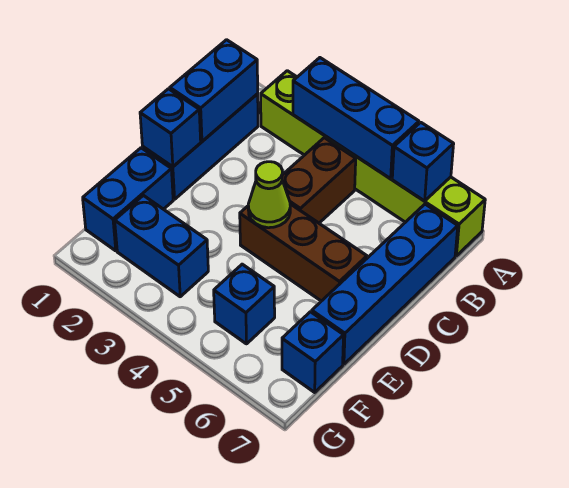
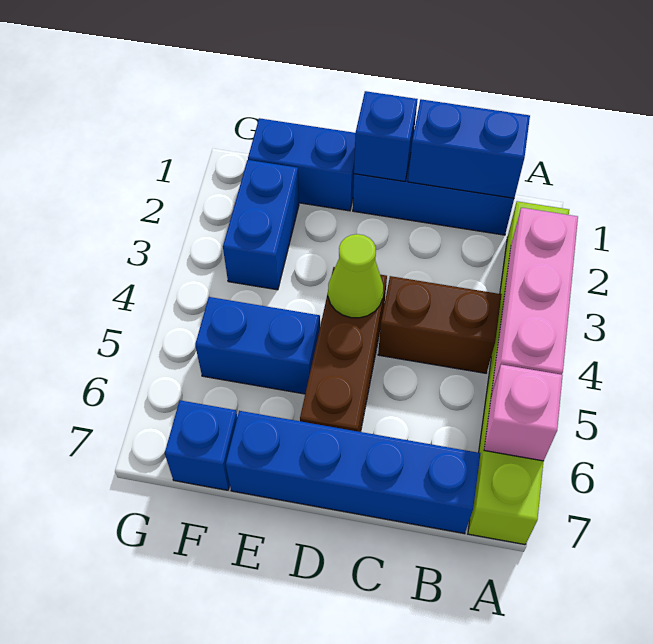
blue 1x3 brick [293,58,419,179] -> pink 1x3 brick [491,208,578,395]
blue 1x1 brick [392,122,454,201] -> pink 1x1 brick [484,365,563,461]
blue 1x1 brick [214,264,275,344] -> blue 1x2 brick [195,297,320,394]

